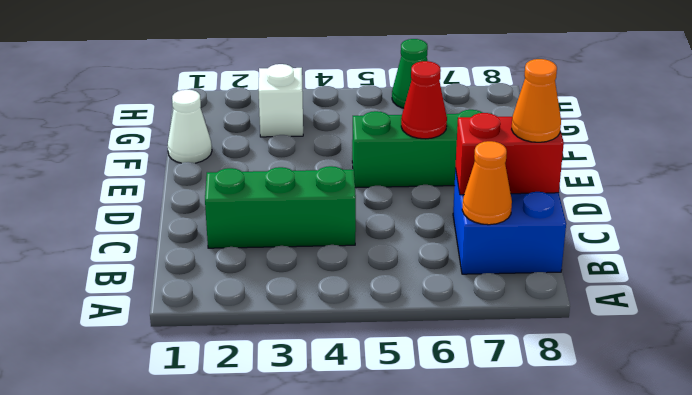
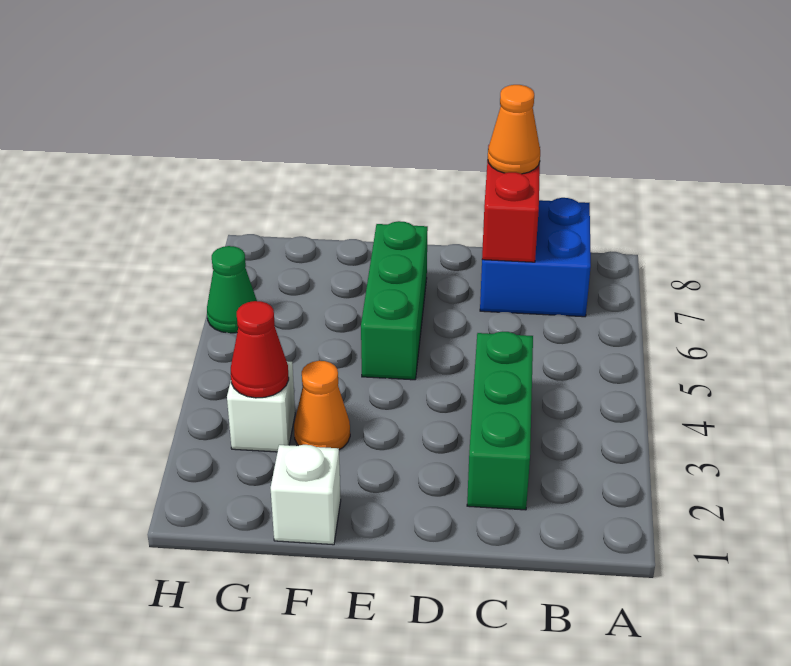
orange 1x1 cone [462,141,512,225] -> orange 1x1 cone moved to [294,361,350,450]
red 1x1 cone [401,61,447,139] -> red 1x1 cone moved to [231,301,289,398]
white 1x1 cone [168,90,212,163] -> white 1x1 brick [271,445,341,545]

